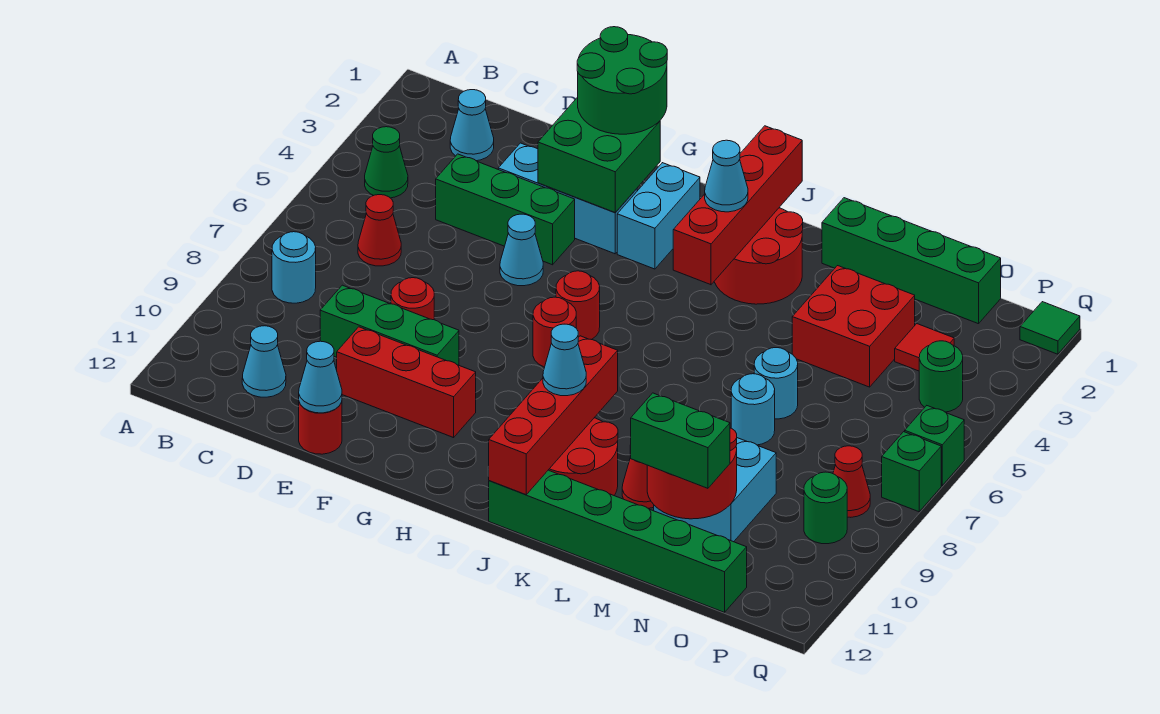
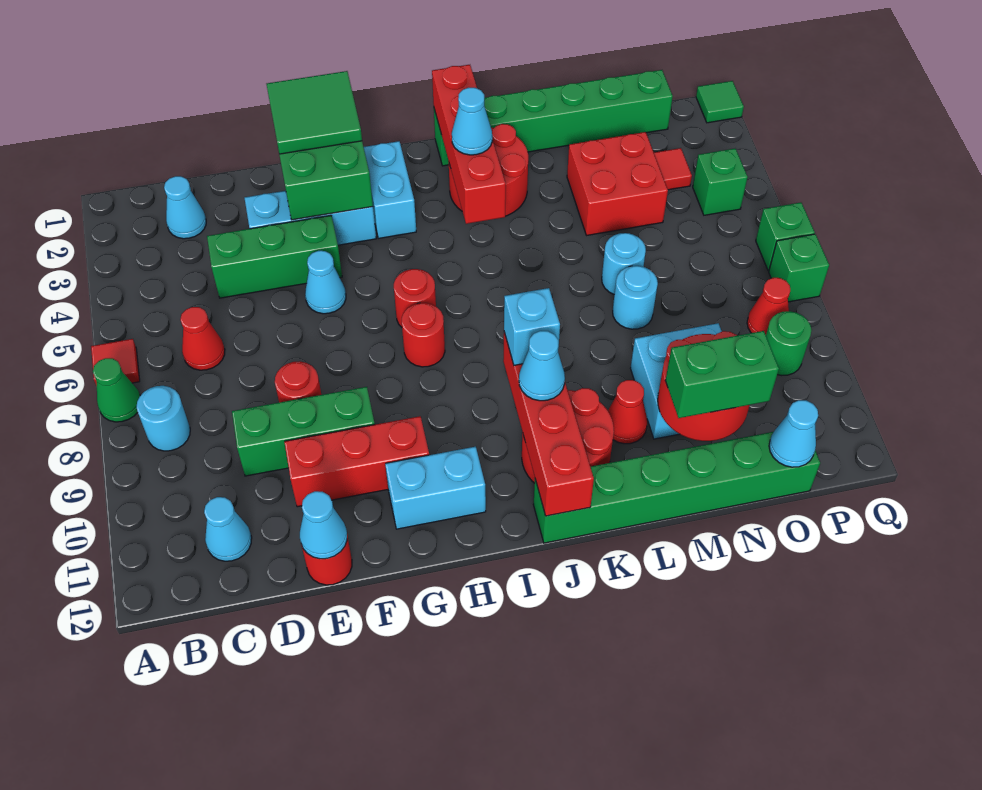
none -> red 1x1 tile [91,339,140,386]
green 1x1 cone [365,127,408,198] -> green 1x1 cone moved to [93,358,140,422]
green 2x2 round brick [577,27,667,134] -> green 2x2 tile [267,71,362,154]
none -> cyan 1x2 brick [385,447,486,529]
none -> cyan 1x1 brick [504,288,560,365]
green 1x4 brick [822,198,1001,324] -> green 1x6 brick [434,70,673,166]
none -> cyan 1x1 cone [769,400,818,467]
green 1x1 round brick [919,341,963,412] -> green 1x1 brick [693,149,748,215]

